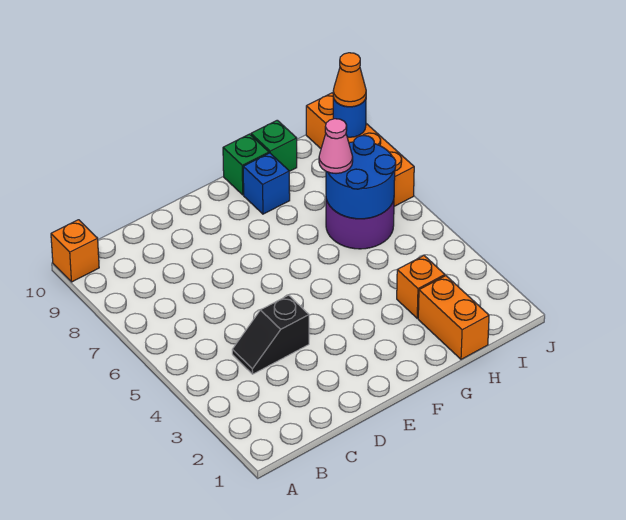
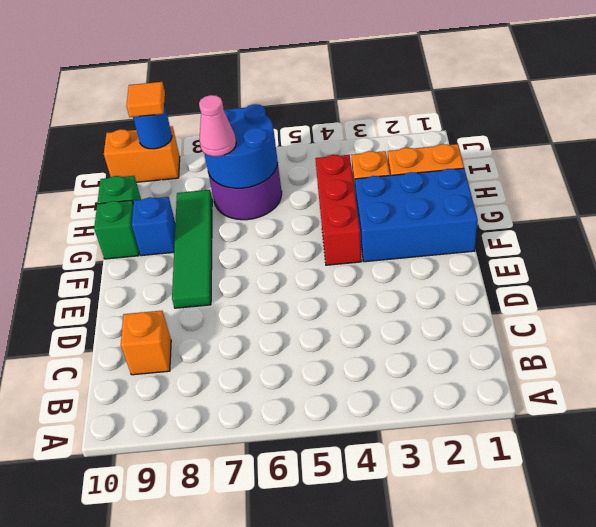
orange 1x1 brick [51,220,99,282] -> orange 1x1 brick moved to [121,311,171,375]
black 1x2 slope [232,295,309,374] -> none
none -> green 1x4 tile [172,190,212,308]
none -> blue 2x3 brick [355,168,478,262]
none -> red 1x3 brick [315,155,362,265]
orange 1x4 brick [306,93,414,206] -> orange 1x2 brick [104,126,180,182]
orange 1x1 cone [333,53,366,107] -> orange 1x1 tile [126,82,165,117]

